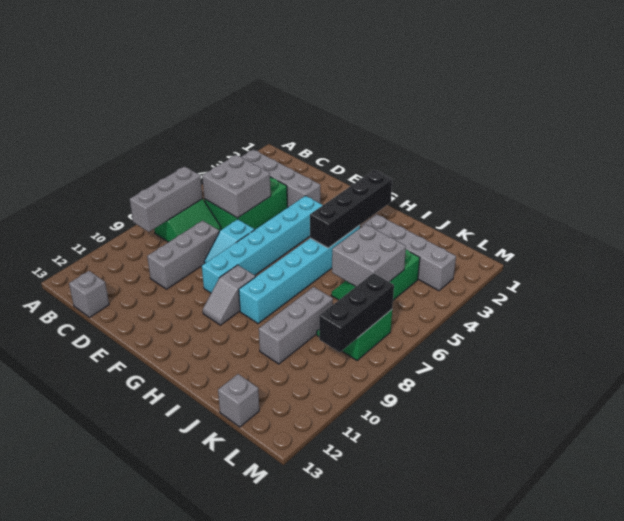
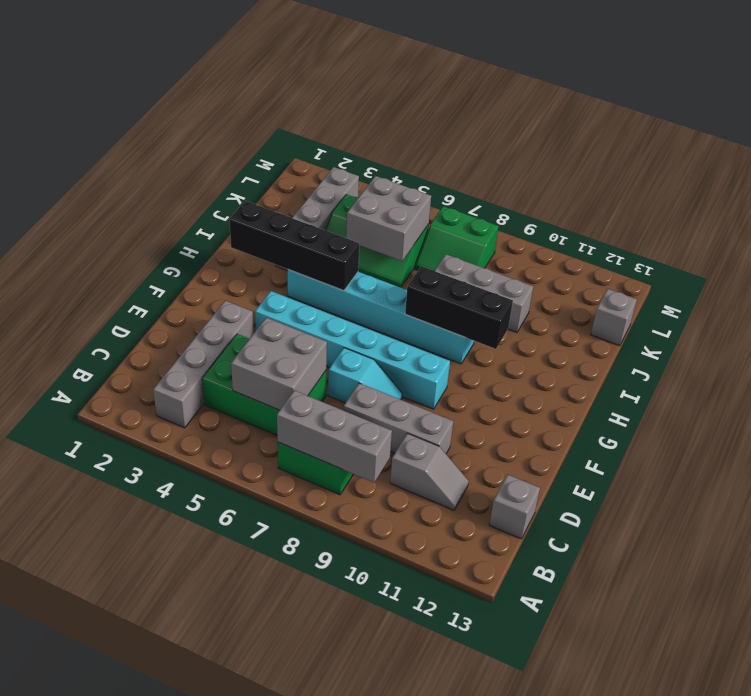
grey 1x2 slope [203,265,256,325] -> grey 1x2 slope moved to [390,433,469,510]
black 1x3 brick [319,273,394,353] -> black 1x3 brick moved to [405,266,513,349]

